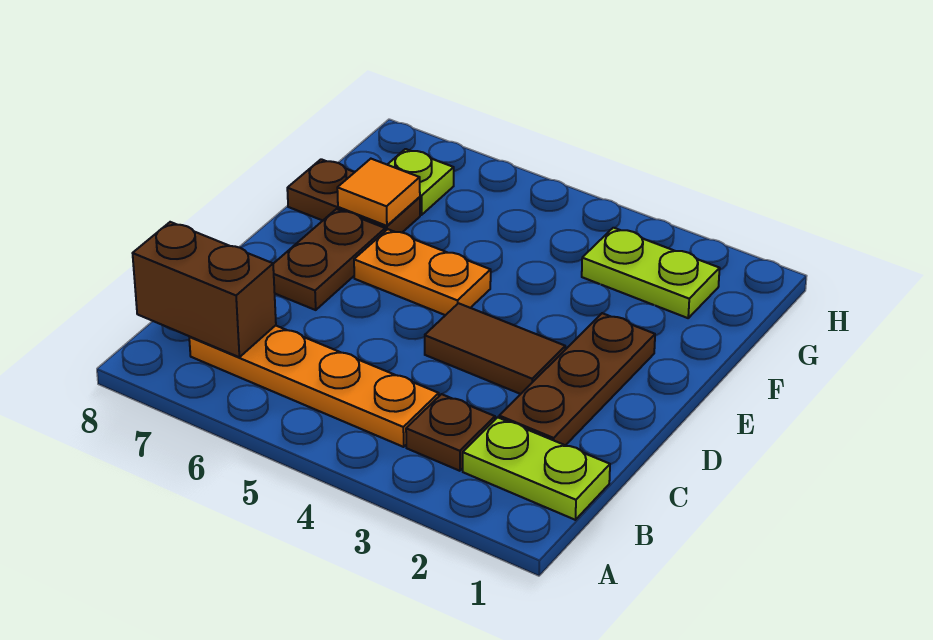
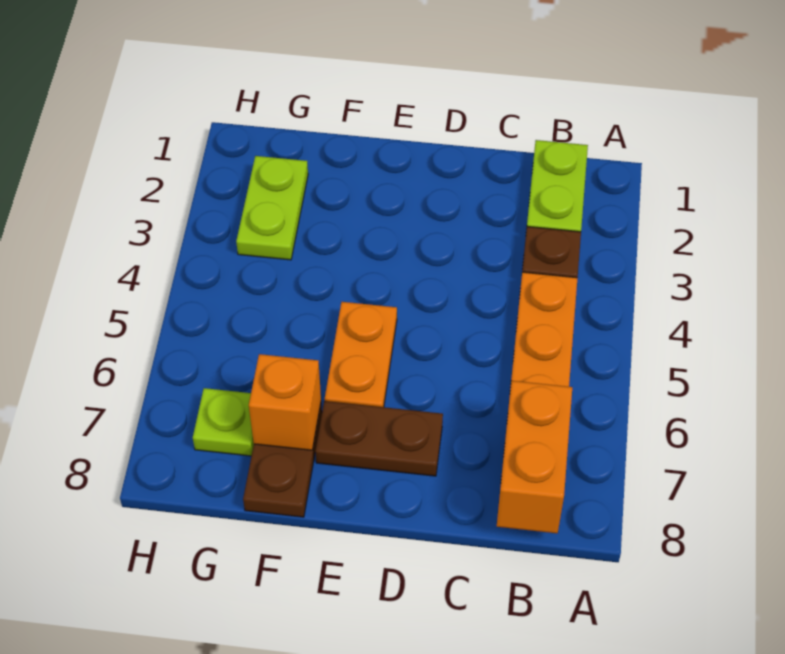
brown 1x2 brick [133,222,276,357] -> orange 1x2 brick [497,381,572,533]
brown 1x3 plate [499,313,655,445] -> none
brown 1x2 tile [425,303,565,394] -> none
orange 1x1 tile [337,159,420,226] -> orange 1x1 brick [249,354,321,450]

